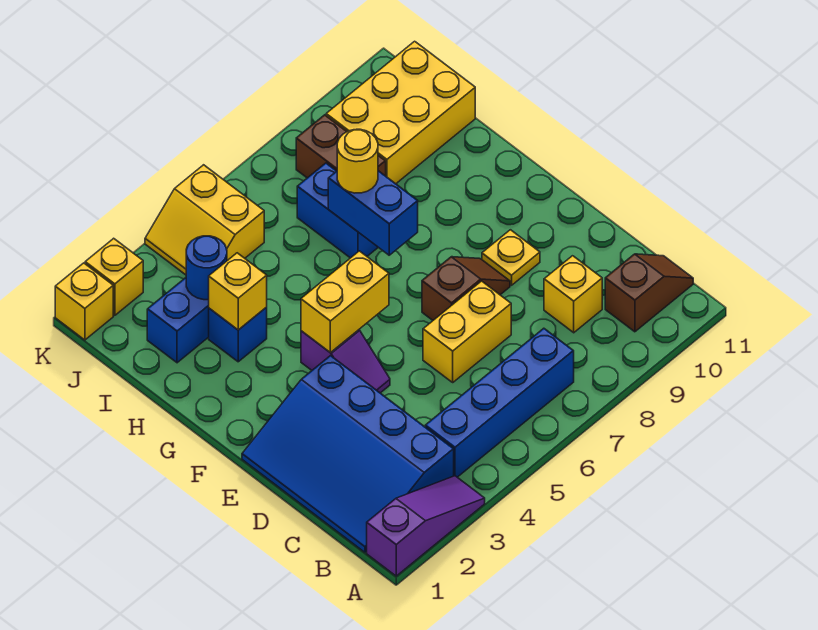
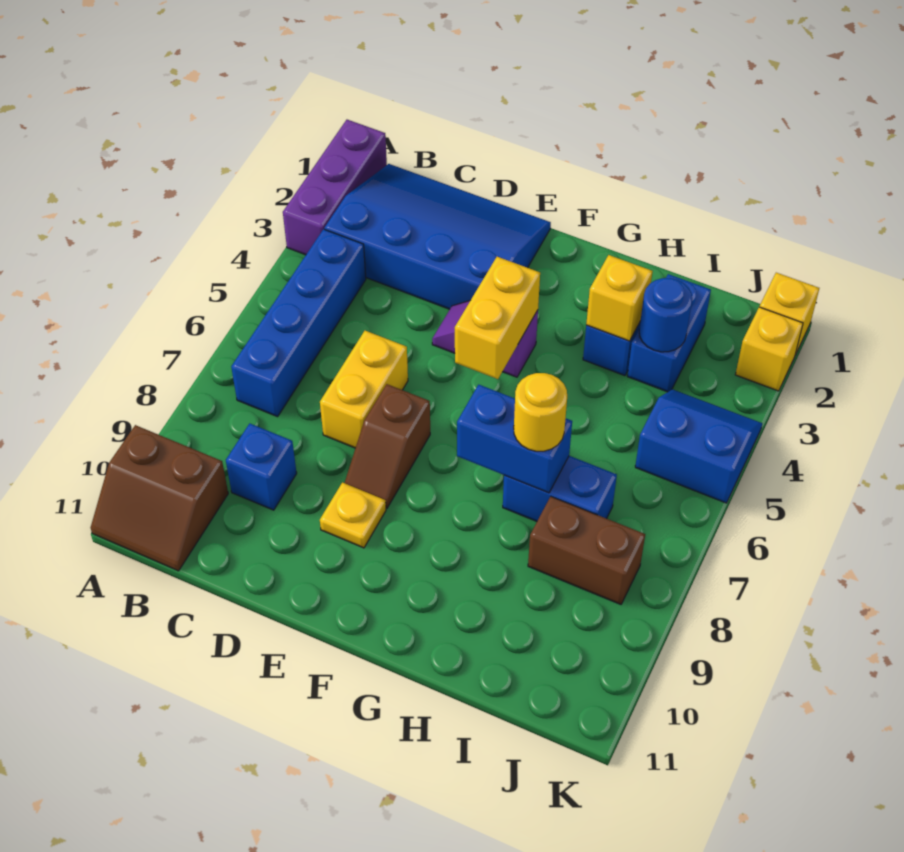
purple 1x3 slope [367,476,485,576] -> purple 1x3 brick [283,120,387,255]
brown 1x2 slope [605,254,693,332] -> brown 2x2 slope [90,425,228,571]
yellow 1x1 brick [544,256,602,333] -> blue 1x1 brick [226,424,297,510]
yellow 2x3 brick [326,41,475,184] -> none
yellow 2x2 slope [145,165,264,275] -> blue 2x2 slope [635,389,762,503]

